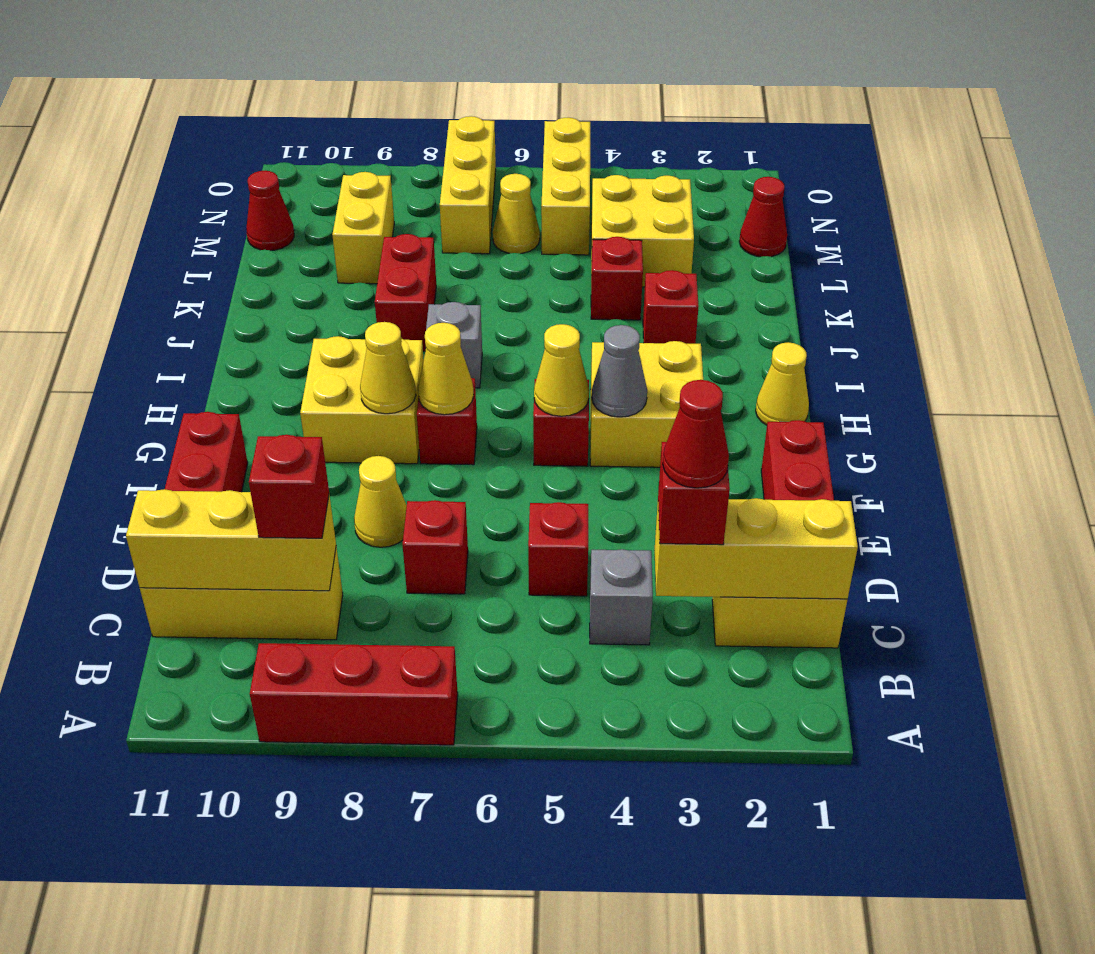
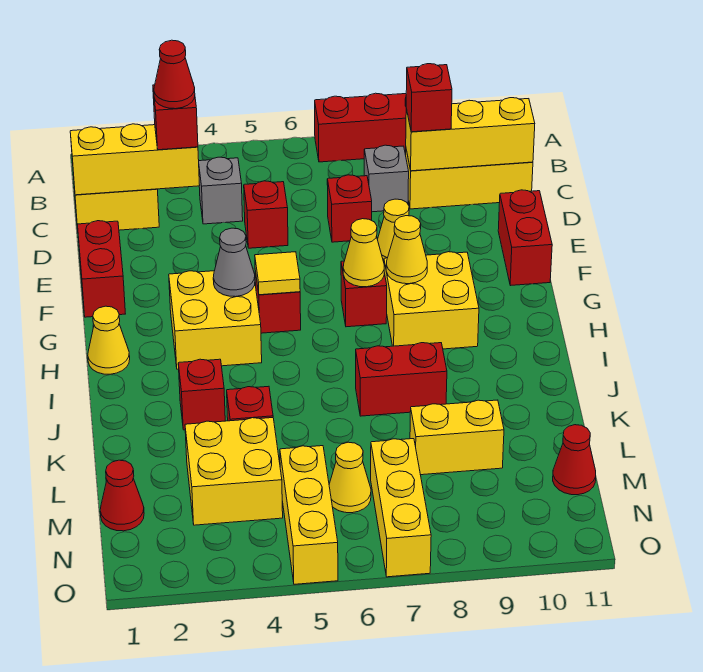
yellow 1x1 cone [534,324,589,416] -> yellow 1x1 tile [255,252,300,295]
grey 1x1 brick [426,302,482,388] -> grey 1x1 brick moved to [364,145,409,212]
red 1x2 brick [375,234,436,351] -> red 1x2 brick turned to [356,343,447,416]
yellow 1x2 brick [332,172,394,284] -> yellow 1x2 brick turned to [410,400,504,475]

